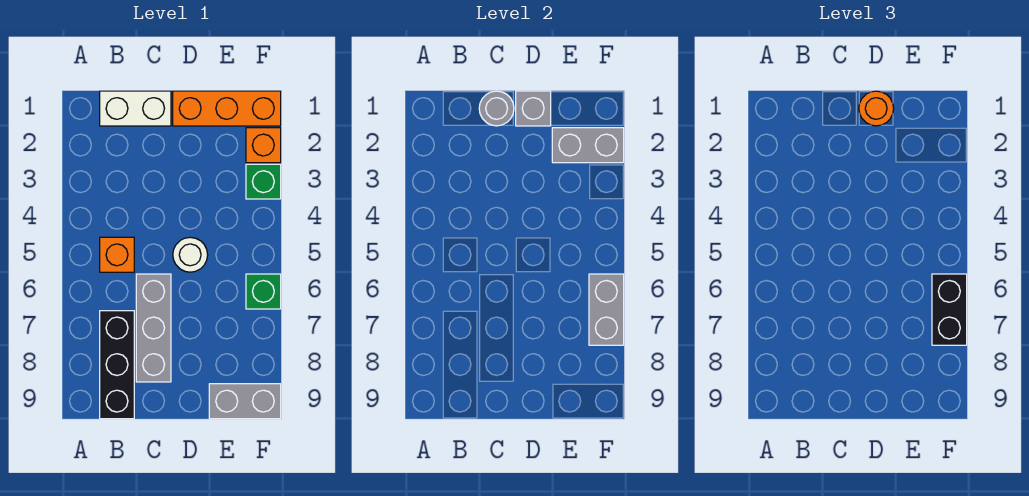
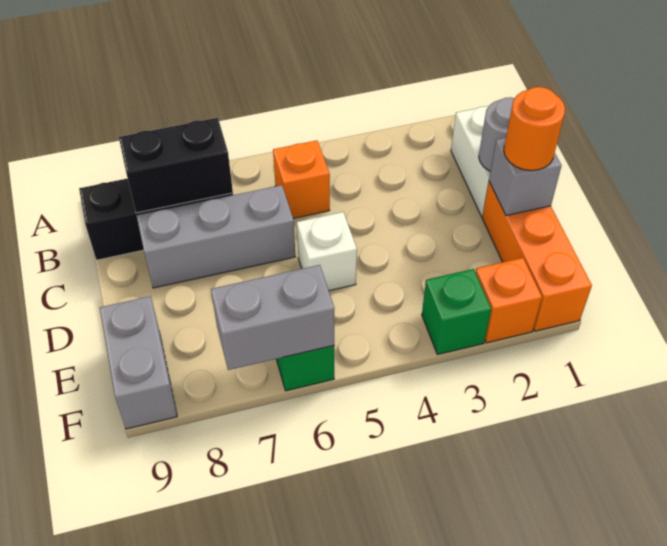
white 1x1 round brick [173,237,208,272] -> white 1x1 brick [297,212,357,291]
grey 1x2 brick [552,128,624,163] -> none
black 1x2 brick [932,274,967,345] -> black 1x2 brick moved to [119,118,233,213]

